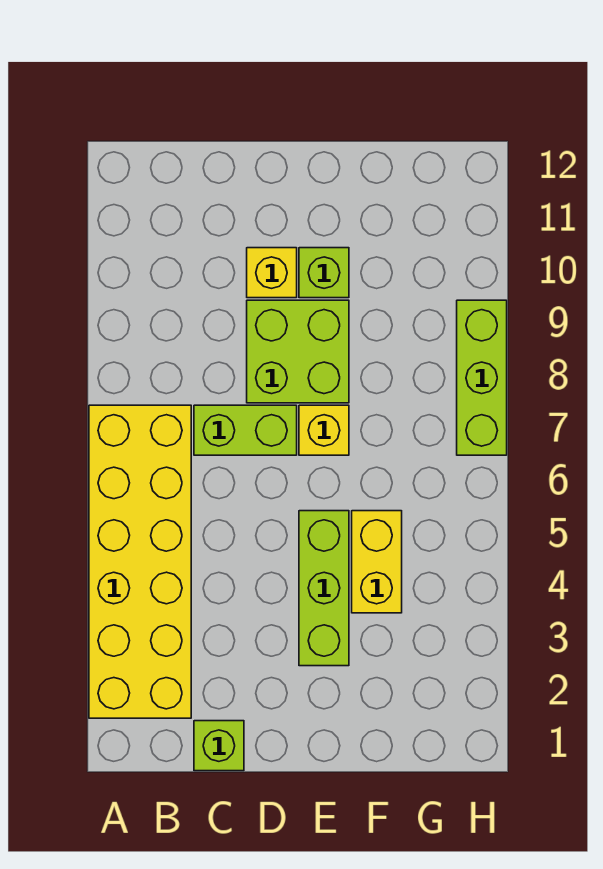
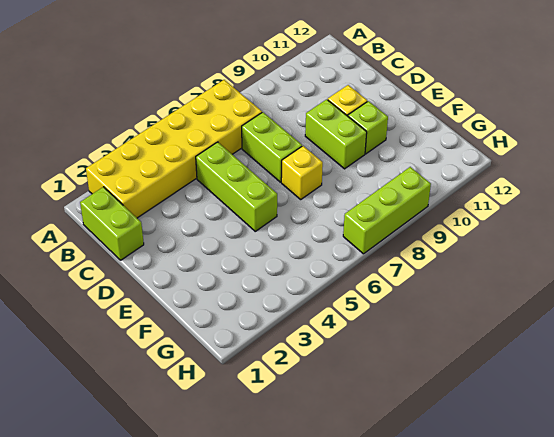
lime 1x1 brick [194,721,244,771] -> lime 1x2 brick [80,187,144,260]
lime 2x2 brick [247,300,349,403] -> lime 1x2 brick [305,99,367,169]
lime 1x3 brick [299,511,349,666] -> lime 1x3 brick turned to [196,142,277,231]
yellow 1x2 brick [352,511,402,613] -> none

